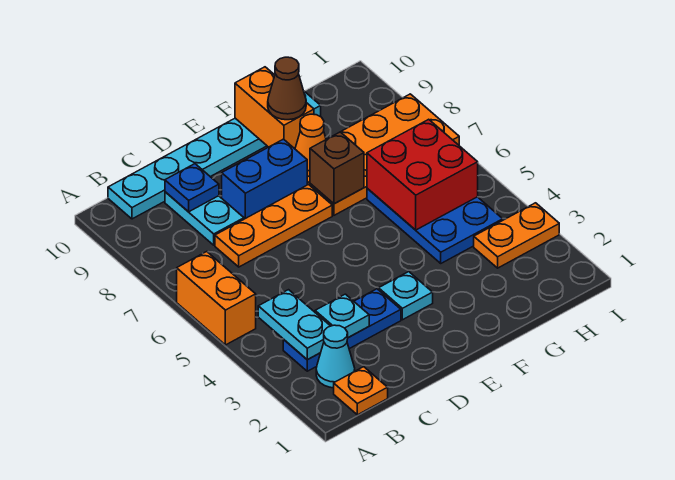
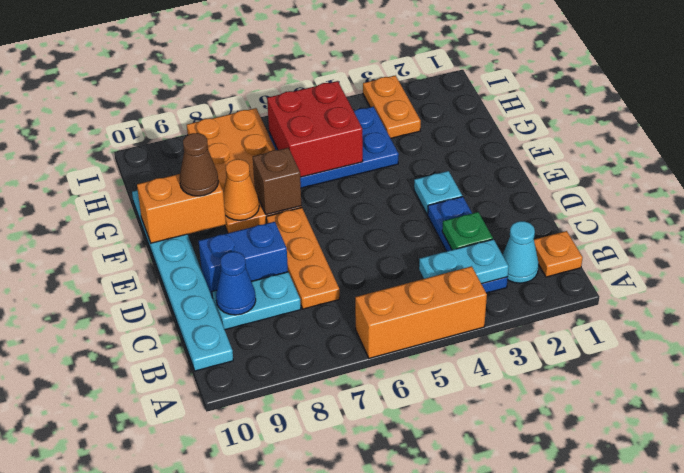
orange 1x2 brick [177,252,256,345] -> orange 1x3 brick [355,266,487,358]
cyan 1x1 plate [315,294,369,338] -> green 1x1 plate [442,212,493,250]
blue 1x1 plate [165,164,219,212] -> blue 1x1 cone [216,252,256,315]
blue 1x2 brick [222,139,307,219] -> blue 1x2 brick turned to [199,222,288,296]

